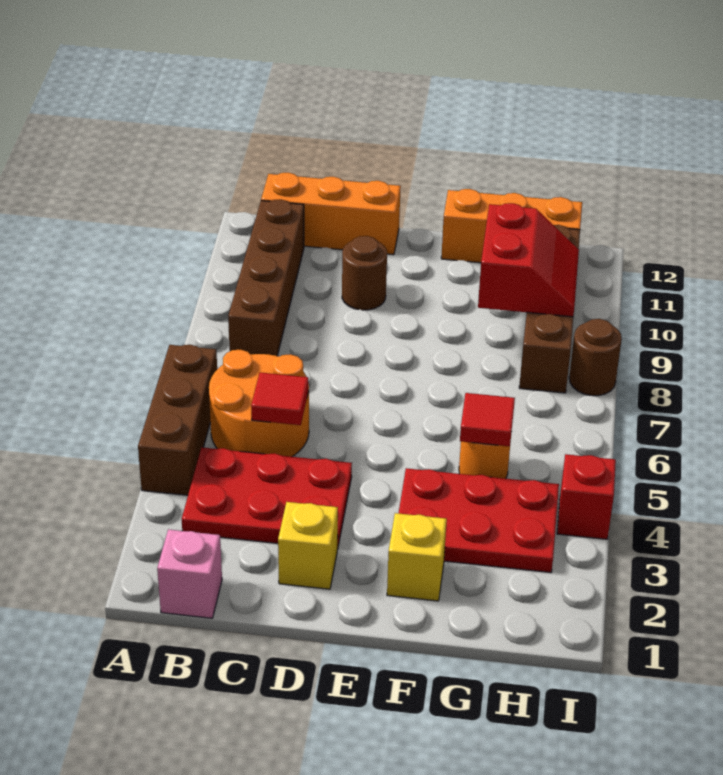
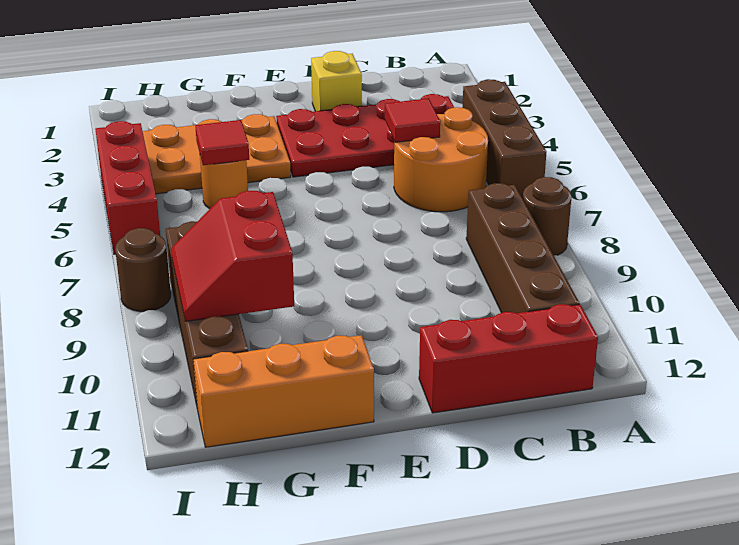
pink 1x1 brick [157,529,222,618] -> none
red 2x3 plate [182,447,352,549] -> red 2x4 plate [276,94,454,177]
orange 1x3 brick [261,173,401,255] -> red 1x3 brick [419,304,598,413]
brown 1x1 round brick [342,236,387,310] -> brown 1x1 round brick moved to [523,177,572,255]
yellow 1x1 brick [387,513,447,601] -> none
red 2x3 plate [399,468,559,573] -> orange 2x3 plate [143,114,291,194]
red 1x1 brick [557,454,616,539] -> red 1x3 brick [95,121,160,254]

